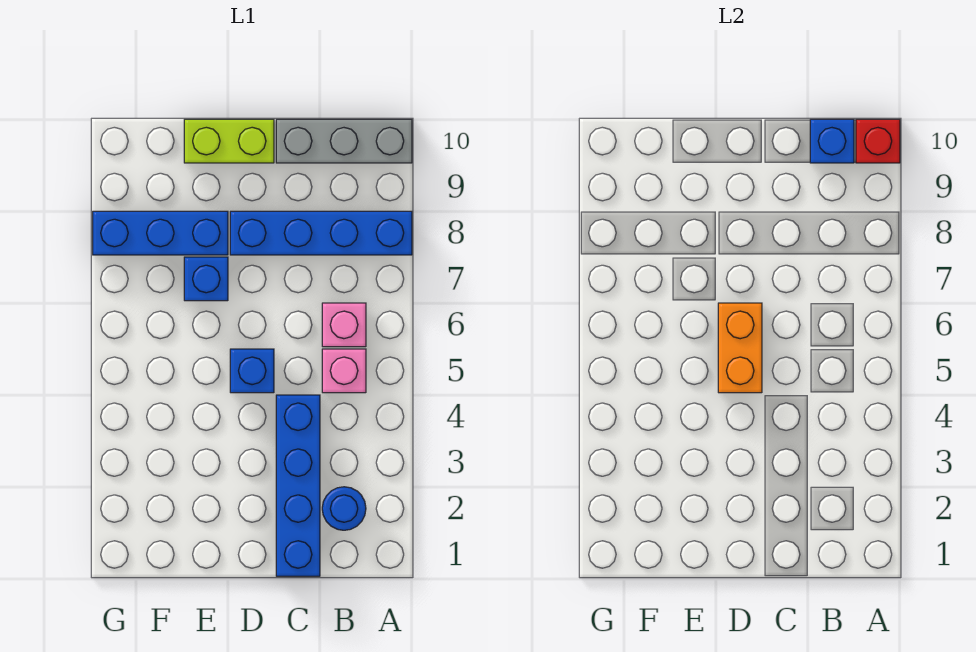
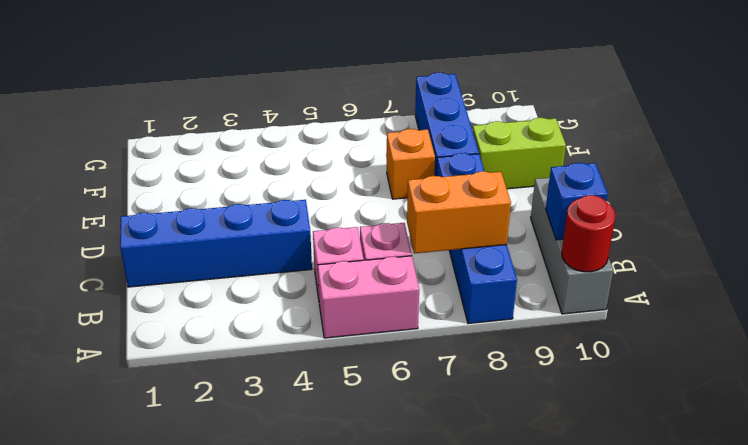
none -> pink 1x2 brick [318,256,419,338]
red 1x1 brick [856,119,900,163] -> red 1x1 round brick [562,195,615,272]
blue 1x1 round brick [322,487,366,530] -> none
blue 1x1 brick [230,349,274,393] -> none
orange 1x2 brick [718,303,762,393] -> orange 1x2 brick moved to [407,171,511,253]
lime 1x2 brick [184,119,274,163] -> lime 1x2 brick turned to [473,118,566,189]
blue 1x1 brick [184,257,228,301] -> orange 1x1 brick [387,129,435,199]

